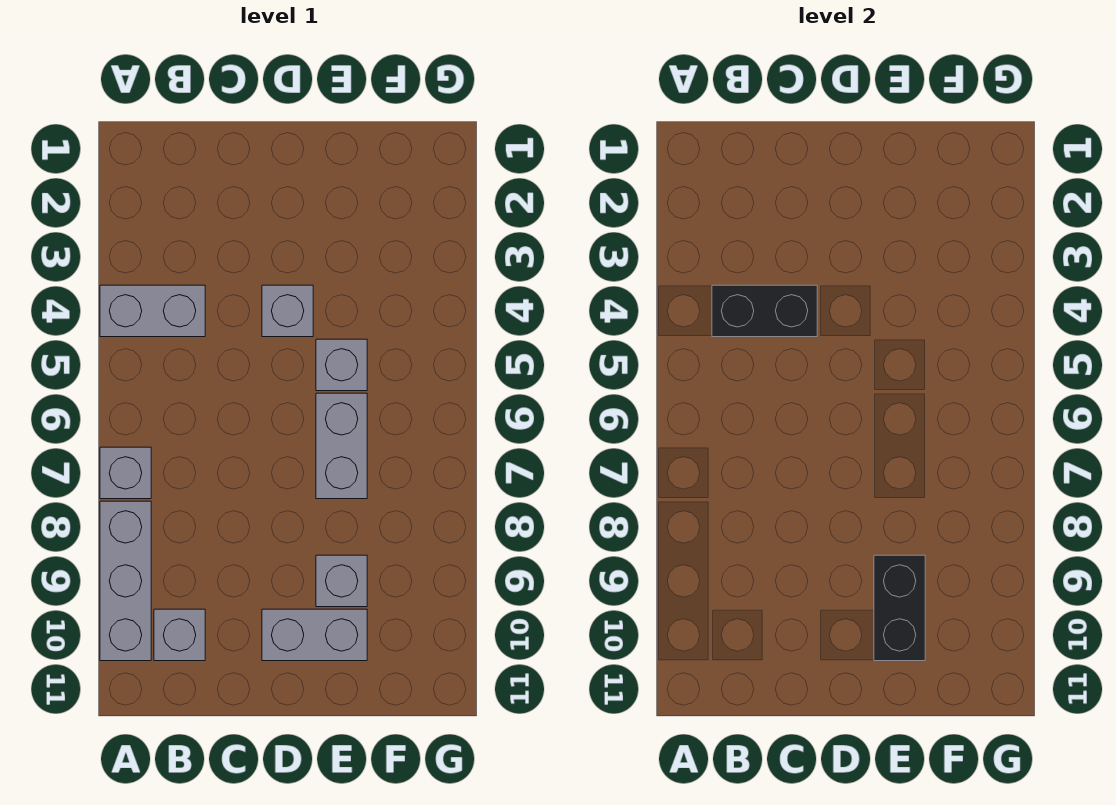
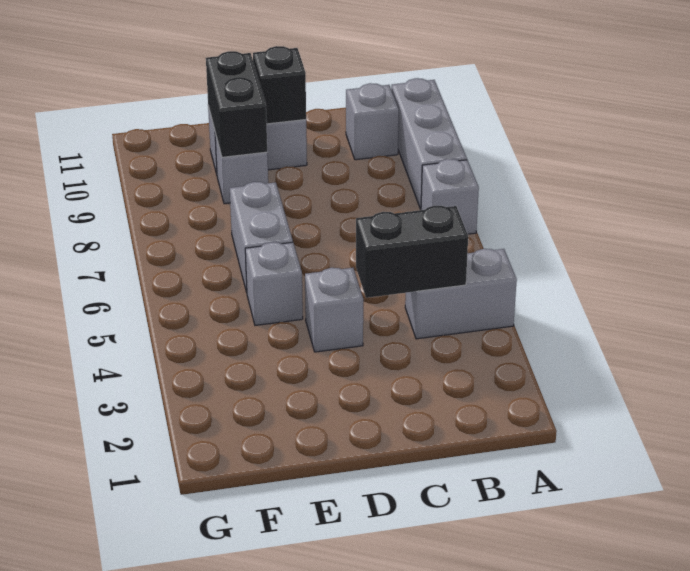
none -> black 1x1 brick [253,46,306,124]

